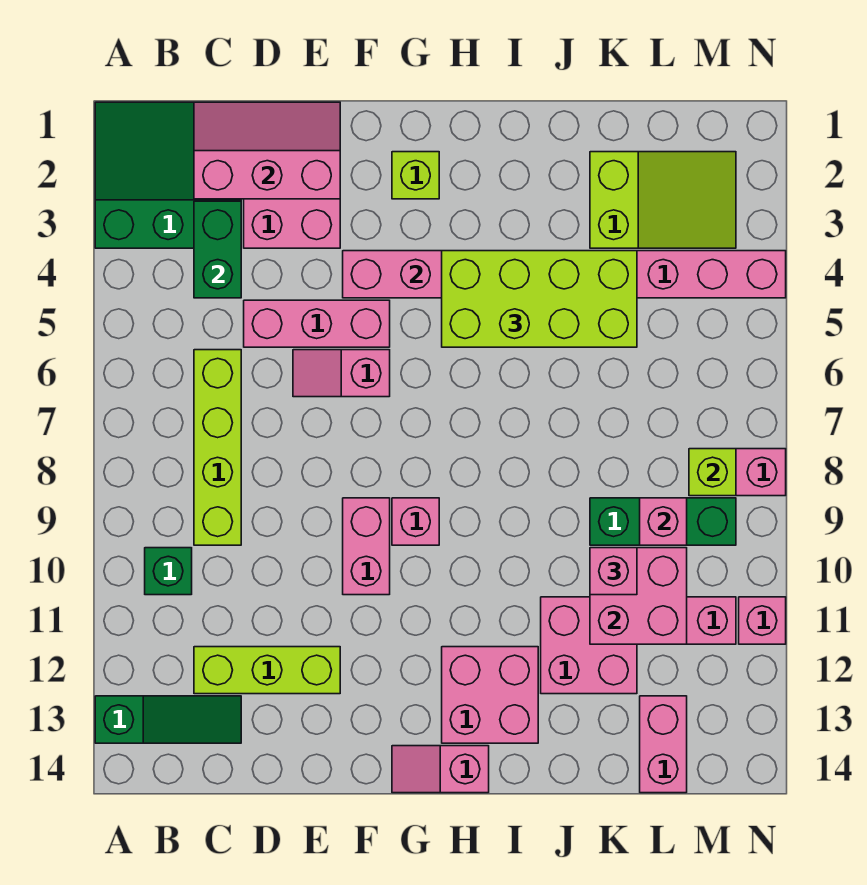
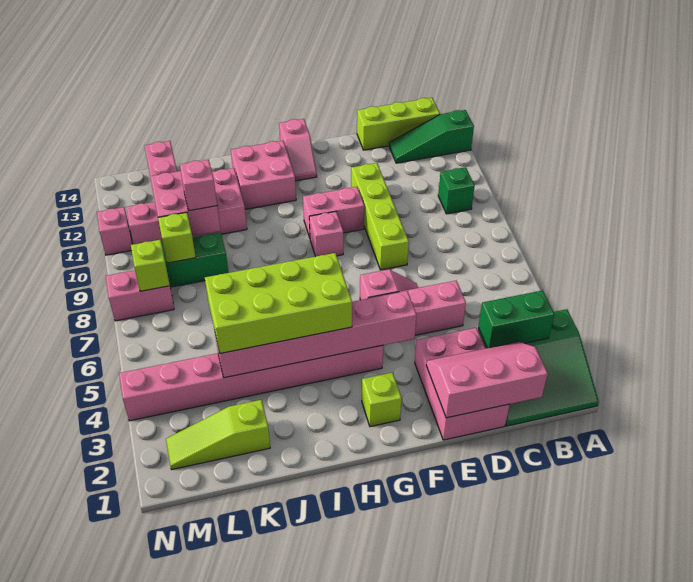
pink 2x3 slope [194,102,340,199] -> pink 2x3 slope turned to [426,342,548,418]
green 1x2 brick [194,201,241,298] -> green 1x2 brick turned to [478,290,554,348]
lime 1x4 brick [194,350,241,545] -> lime 1x4 brick moved to [351,163,409,270]
lime 1x3 brick [194,647,340,694] -> lime 1x3 brick moved to [357,98,440,150]
pink 1x2 brick [343,498,390,595] -> pink 1x2 brick turned to [303,187,364,238]
pink 1x2 slope [392,746,489,793] -> pink 1x2 slope turned to [279,119,317,181]
lime 2x3 slope [590,152,736,248] -> lime 1x3 slope [166,400,270,469]
pink 1x1 brick [640,498,687,545] -> lime 1x1 brick [158,212,196,263]

